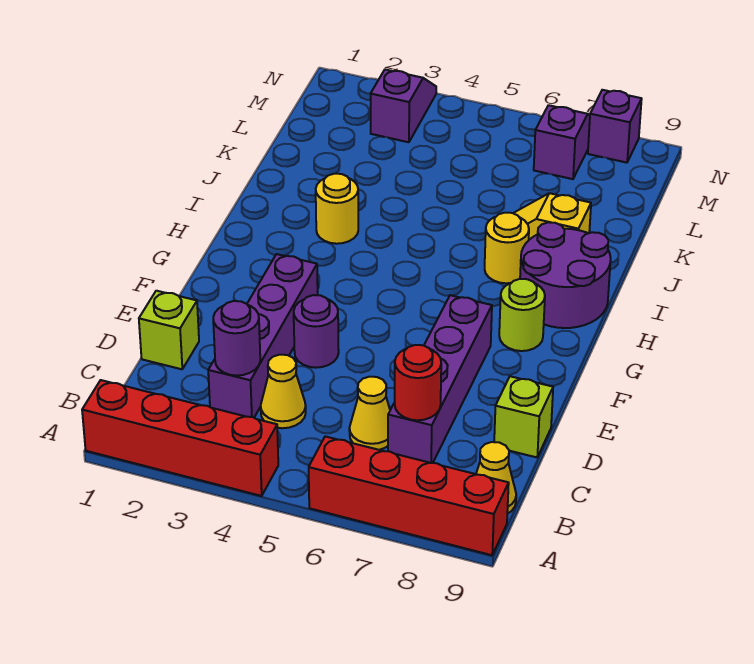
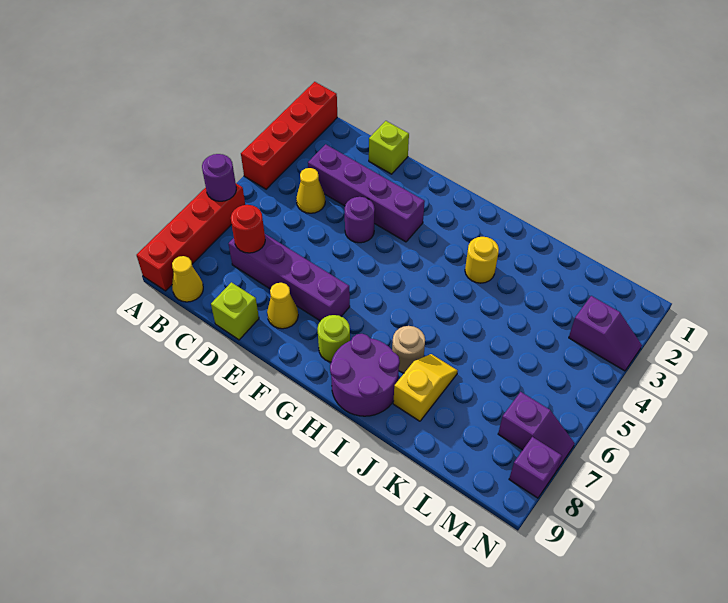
purple 1x1 round brick [213,301,260,376] -> purple 1x1 round brick moved to [202,154,236,201]
yellow 1x1 cone [349,377,390,450] -> yellow 1x1 cone moved to [267,283,298,329]
yellow 1x1 round brick [485,213,529,283] -> tan 1x1 round brick [392,326,425,373]

